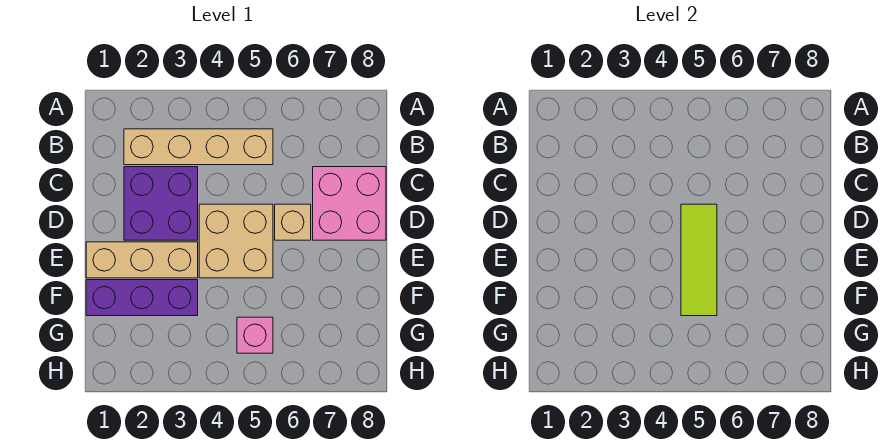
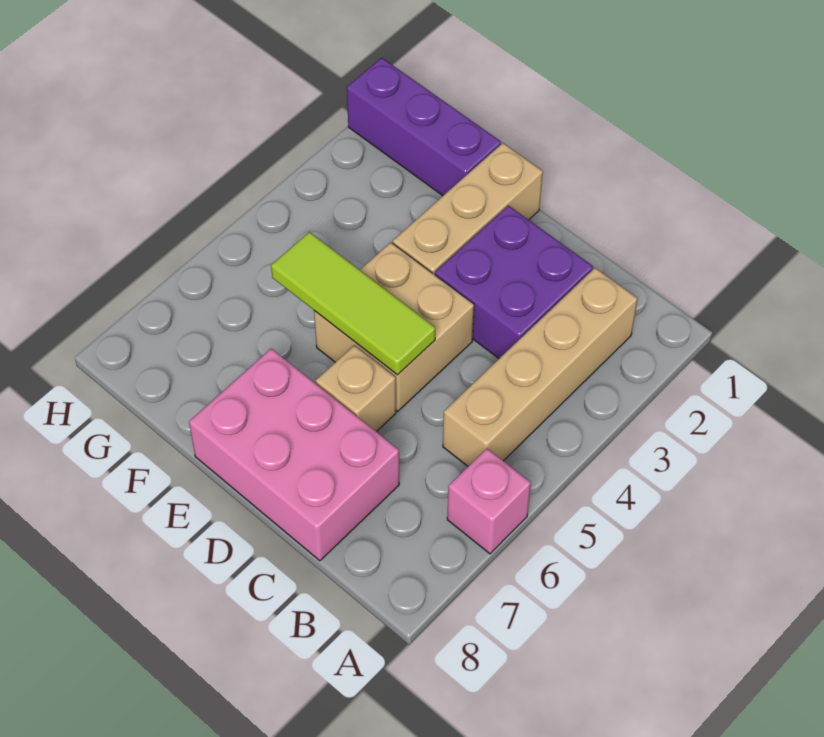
pink 2x2 brick [313,167,386,240] -> pink 2x3 brick [189,349,399,561]
purple 1x3 brick [86,280,198,316] -> purple 1x3 brick turned to [347,58,501,196]
pink 1x1 brick [237,317,273,353] -> pink 1x1 brick moved to [447,449,531,554]

